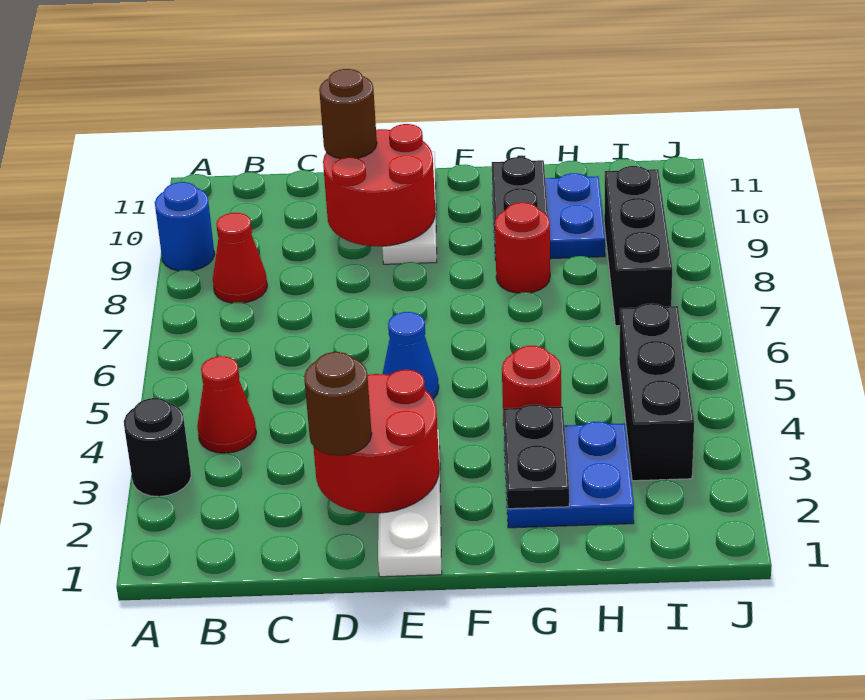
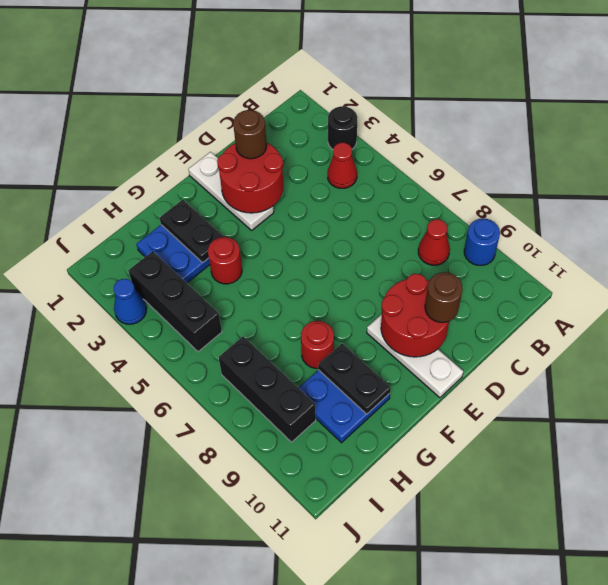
blue 1x1 cone [383,312,439,399] -> blue 1x1 cone moved to [114,279,147,324]

